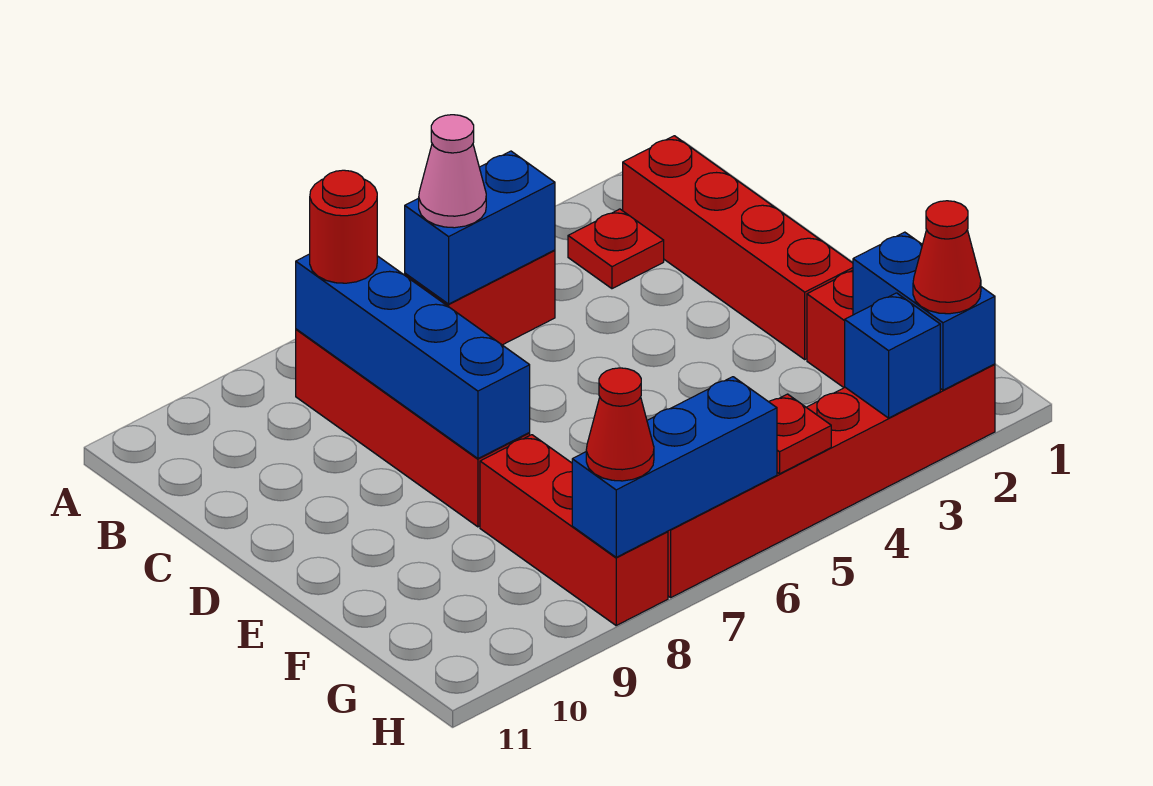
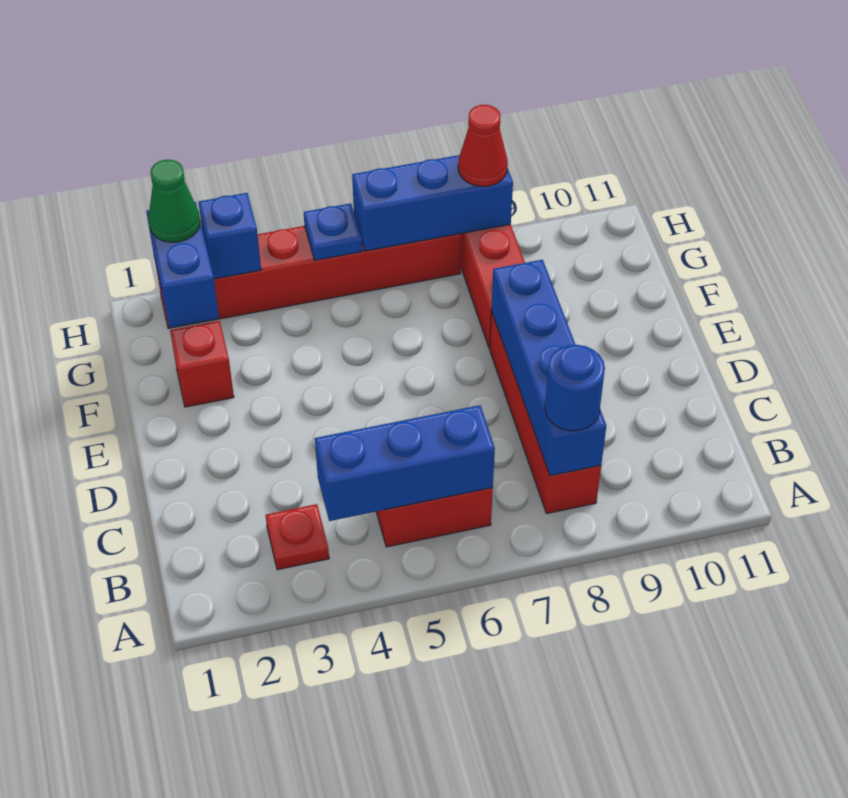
red 1x4 brick [623,136,853,359] -> none
blue 1x2 brick [405,151,555,304] -> blue 1x3 brick [315,405,495,521]
pink 1x1 cone [419,115,486,228] -> none
red 1x1 round brick [310,170,377,283] -> blue 1x1 round brick [545,345,605,431]
red 1x1 cone [913,201,981,314] -> green 1x1 cone [149,160,200,242]
red 1x1 plate [769,394,831,474] -> blue 1x1 plate [304,203,362,260]

